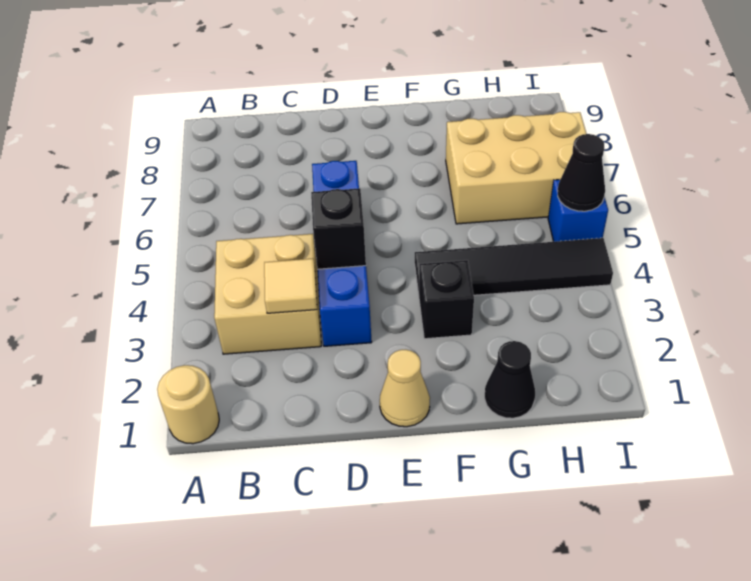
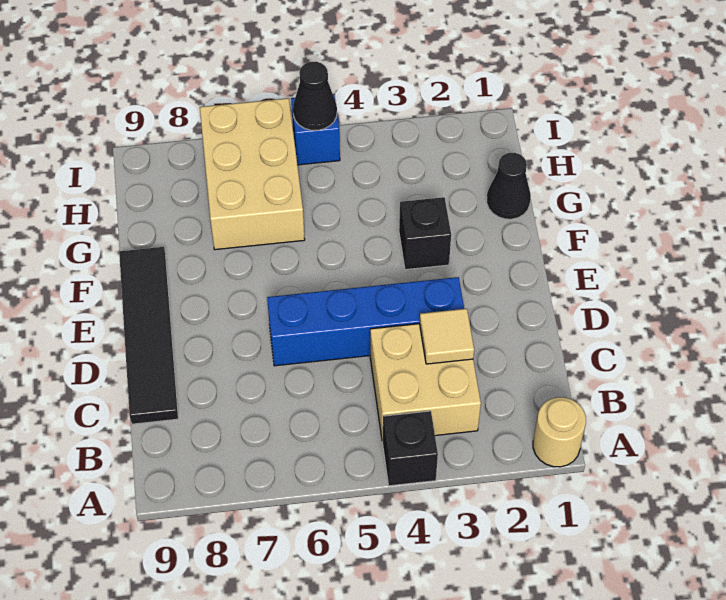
black 1x1 brick [311,188,366,269] -> black 1x1 brick moved to [382,411,438,486]
tan 1x1 cone [380,350,430,427] -> none
black 1x4 tile [415,238,613,295] -> black 1x4 tile moved to [119,247,178,424]

